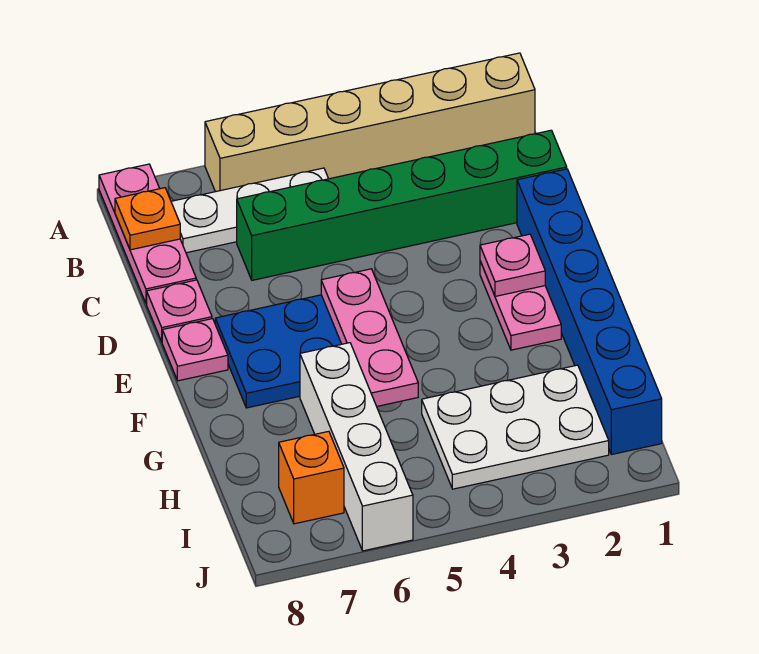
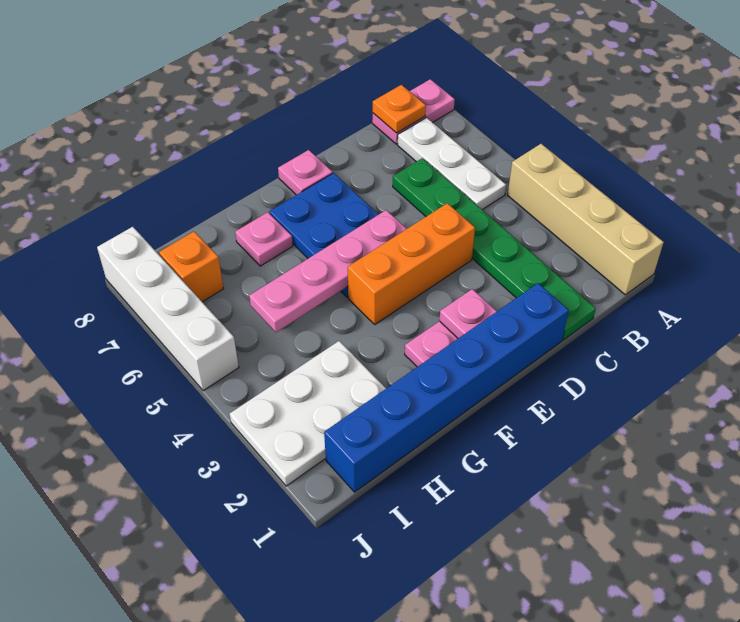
tan 1x6 brick [205,53,535,192] -> tan 1x4 brick [508,144,664,295]
pink 1x3 plate [99,164,196,304] -> pink 1x2 plate [372,79,455,144]
green 1x6 brick [237,130,567,280] -> green 1x6 plate [393,158,596,340]
none -> orange 1x3 brick [348,203,475,324]
pink 1x1 plate [147,280,212,342] -> pink 1x1 plate moved to [235,212,293,266]
pink 1x3 plate [321,269,418,406] -> pink 1x4 plate [249,210,406,332]
white 1x4 brick [300,343,413,551] -> white 1x4 brick turned to [97,227,239,391]
white 2x3 plate [422,365,609,489] -> white 2x3 plate turned to [230,341,386,486]

